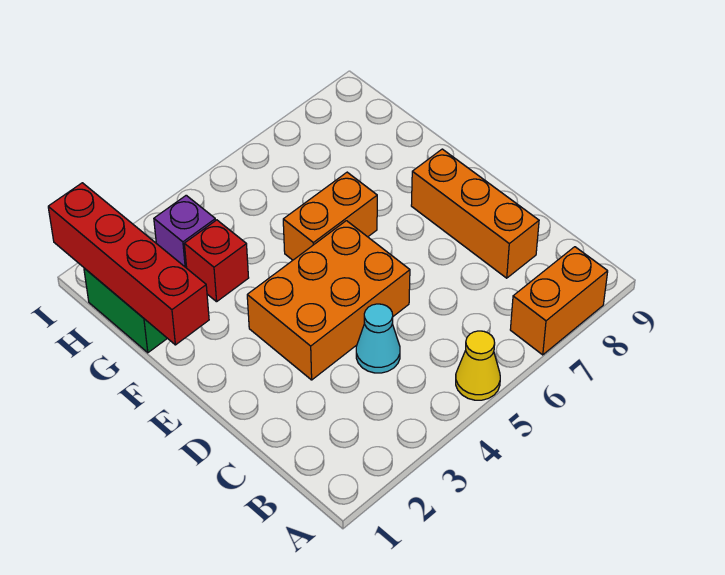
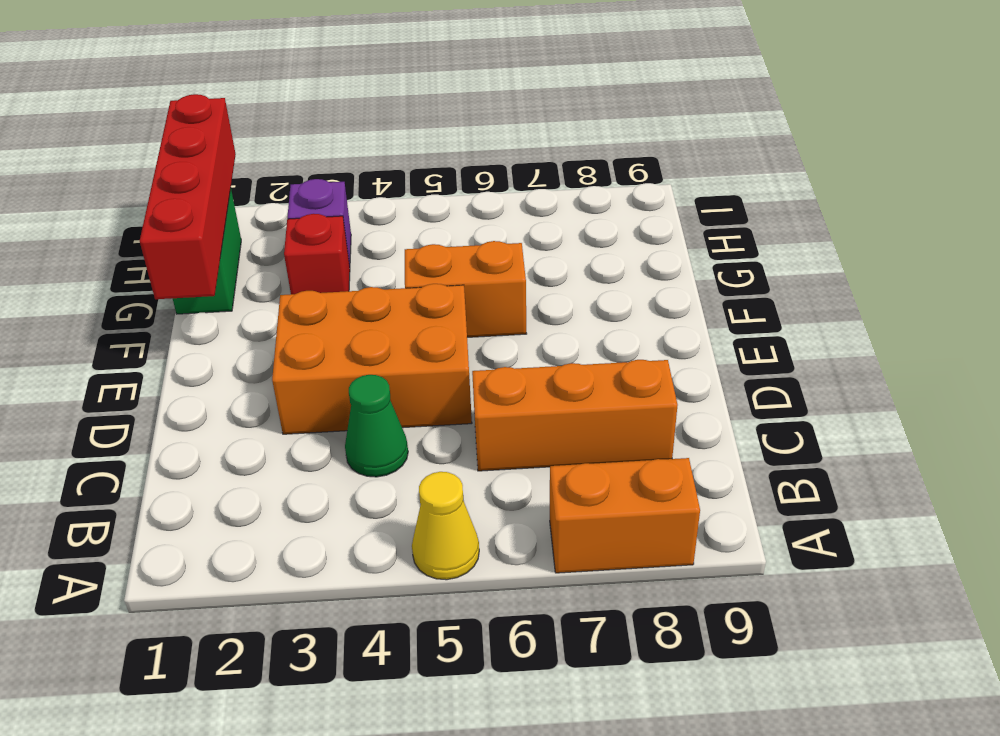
cyan 1x1 cone [356,304,400,373] -> green 1x1 cone [345,375,408,477]
orange 1x3 brick [411,149,539,278] -> orange 1x3 brick turned to [472,360,678,471]

